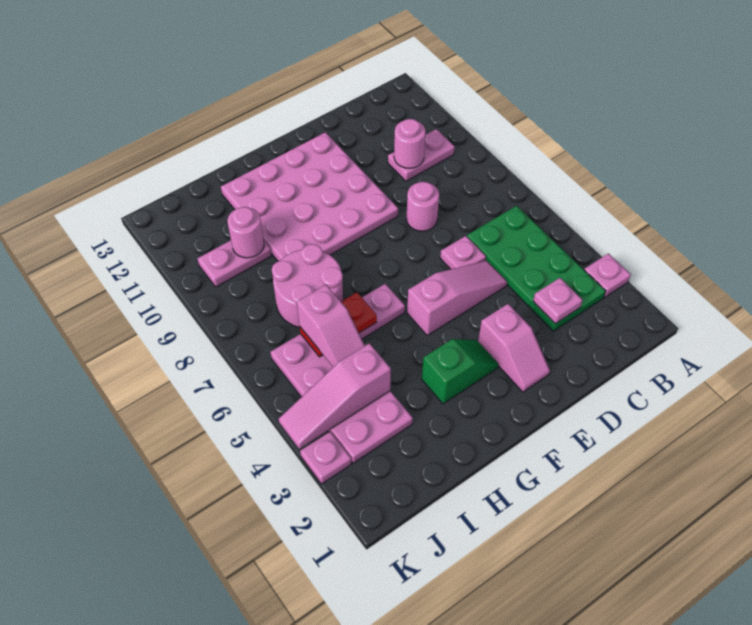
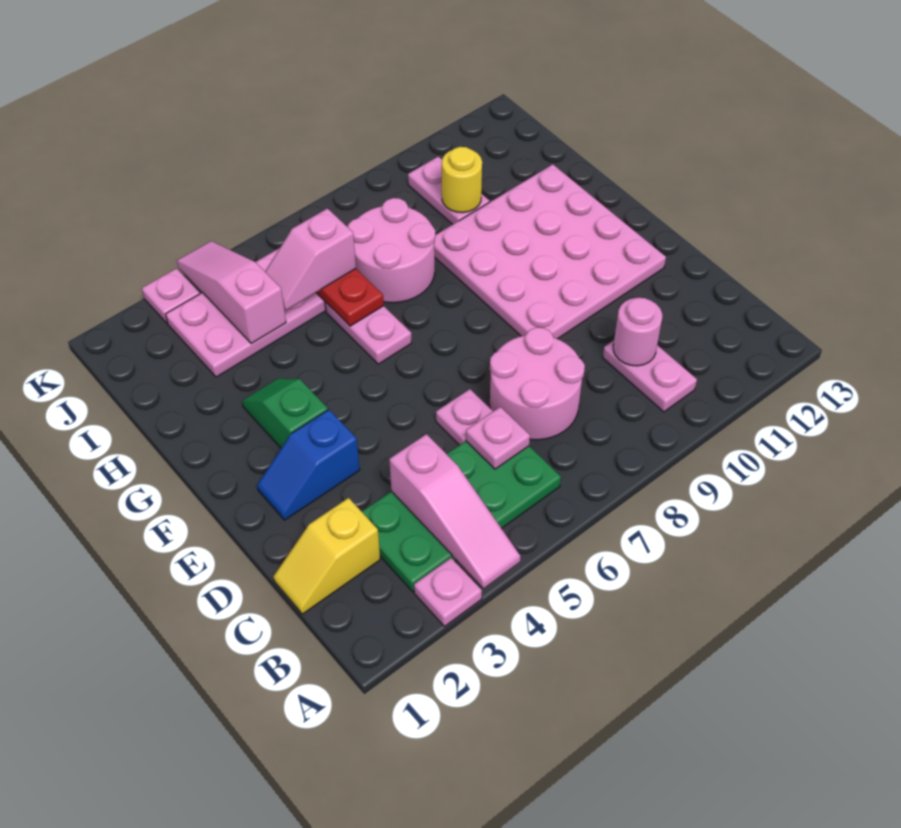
none -> yellow 1x2 slope [273,498,380,614]
pink 1x1 plate [533,278,582,324] -> pink 1x1 plate moved to [466,407,530,469]
pink 1x3 slope [407,261,507,335] -> pink 1x3 slope moved to [389,434,521,588]
pink 1x1 round brick [407,182,439,231] -> pink 2x2 round brick [490,327,585,440]
pink 1x2 slope [478,304,550,392] -> blue 1x2 slope [257,410,360,520]
green 1x2 slope [422,339,499,404] -> green 1x2 slope turned to [242,379,328,448]
pink 1x1 round brick [227,207,264,258] -> yellow 1x1 round brick [442,147,482,213]

